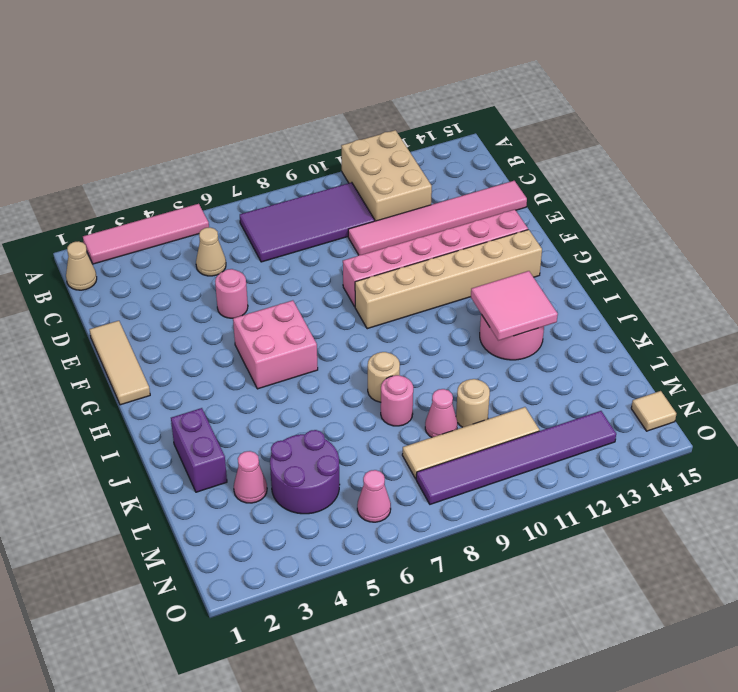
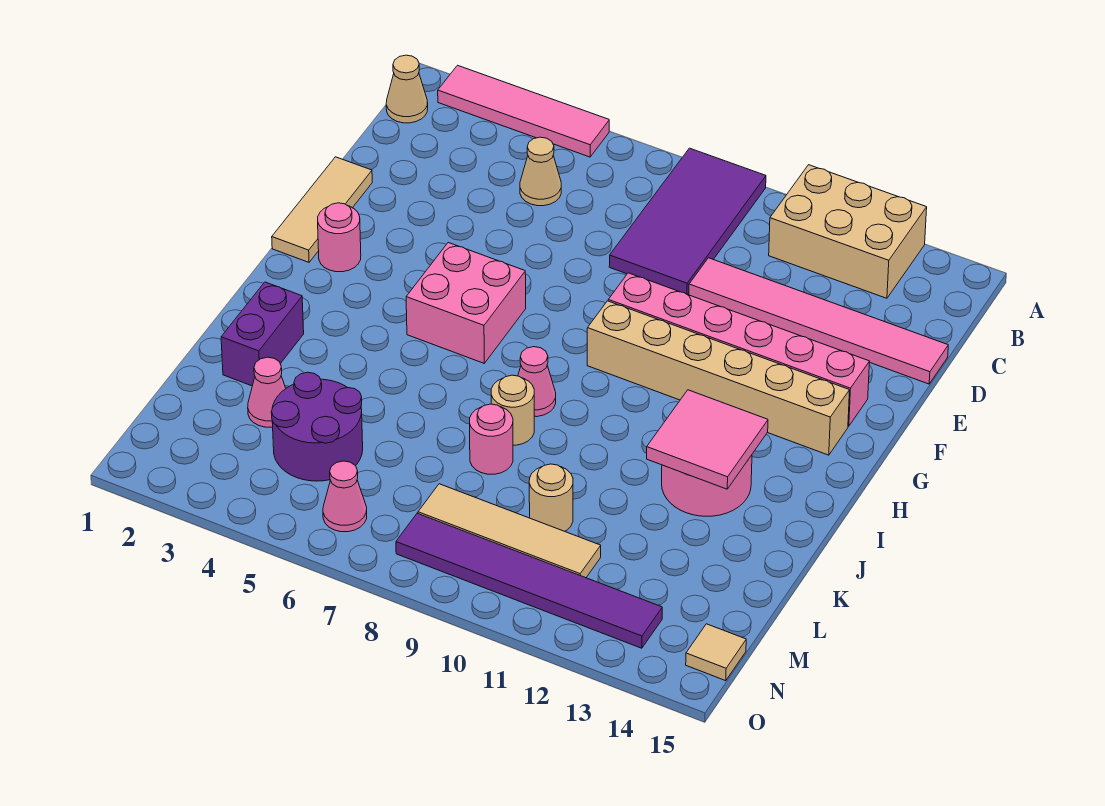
tan 2x3 brick [341,130,432,221] -> tan 2x3 brick turned to [769,165,927,298]
purple 2x4 tile [240,182,375,262] -> purple 2x4 tile turned to [609,148,766,295]
pink 1x1 round brick [215,269,248,318] -> pink 1x1 round brick moved to [318,203,361,272]
pink 1x1 cone [425,389,457,437] -> pink 1x1 cone moved to [518,347,556,417]

